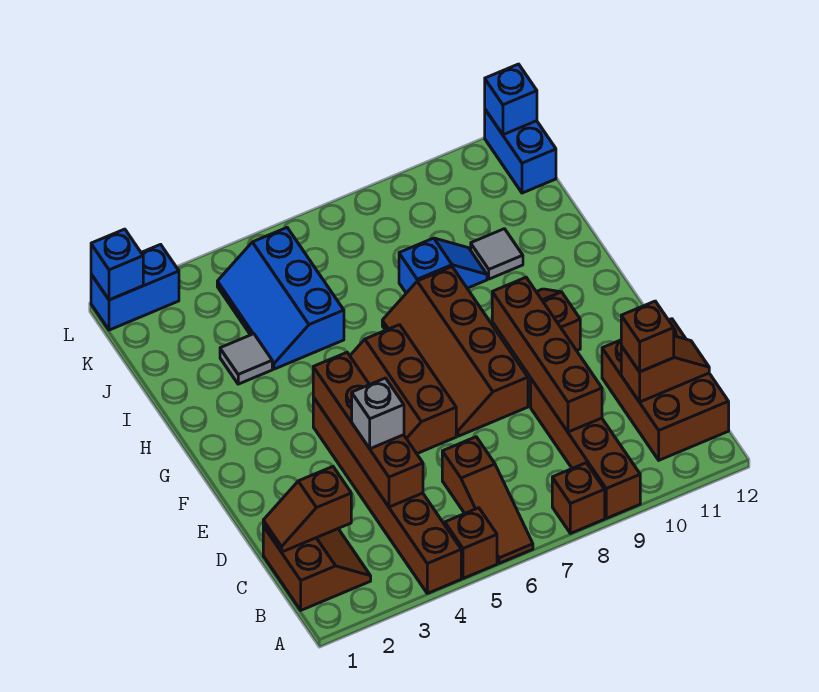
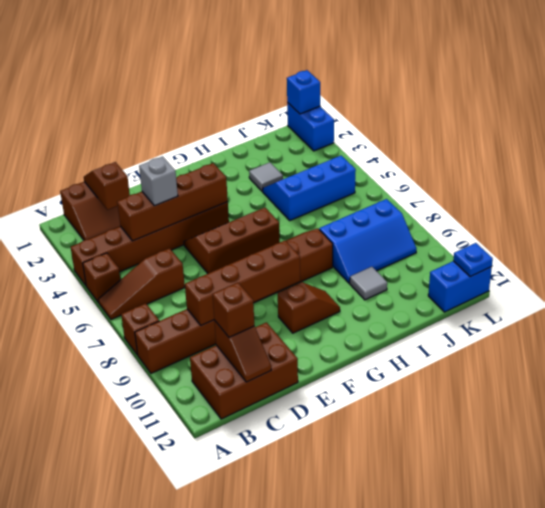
blue 1x2 slope [399,238,487,293] -> blue 2x3 slope [319,199,416,283]
blue 1x1 brick [485,64,537,135] -> blue 1x1 plate [453,243,493,277]

